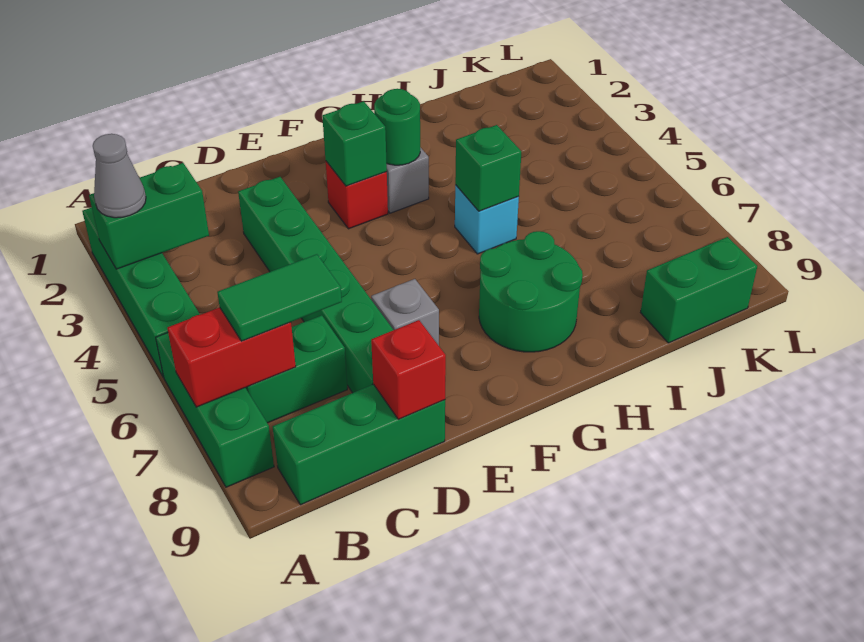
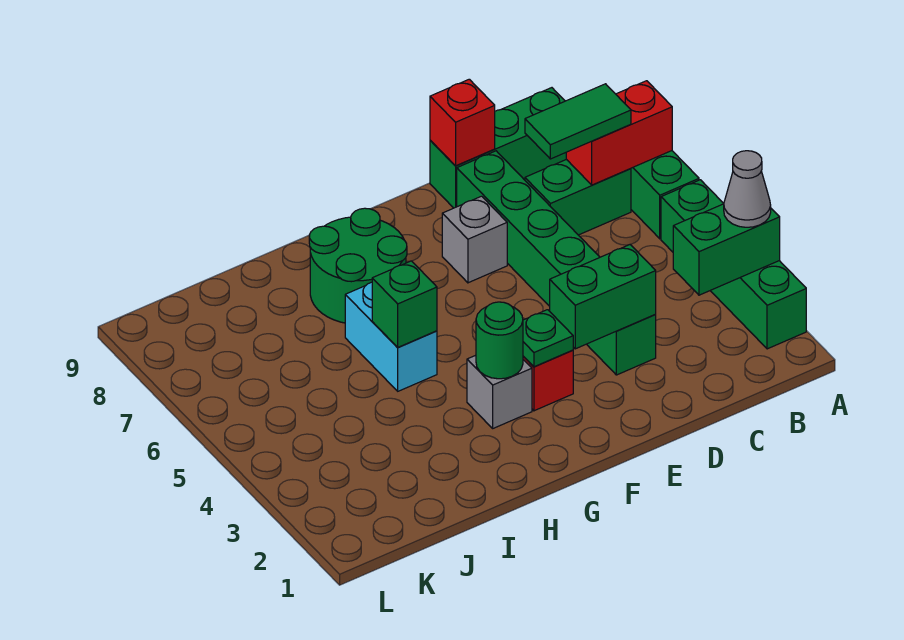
green 1x1 brick [322,101,387,186] -> green 1x1 plate [523,310,573,367]
cyan 1x1 brick [455,185,519,254] -> cyan 1x2 brick [345,282,437,391]
green 1x2 brick [641,237,757,343] -> green 1x2 brick moved to [550,245,656,349]

